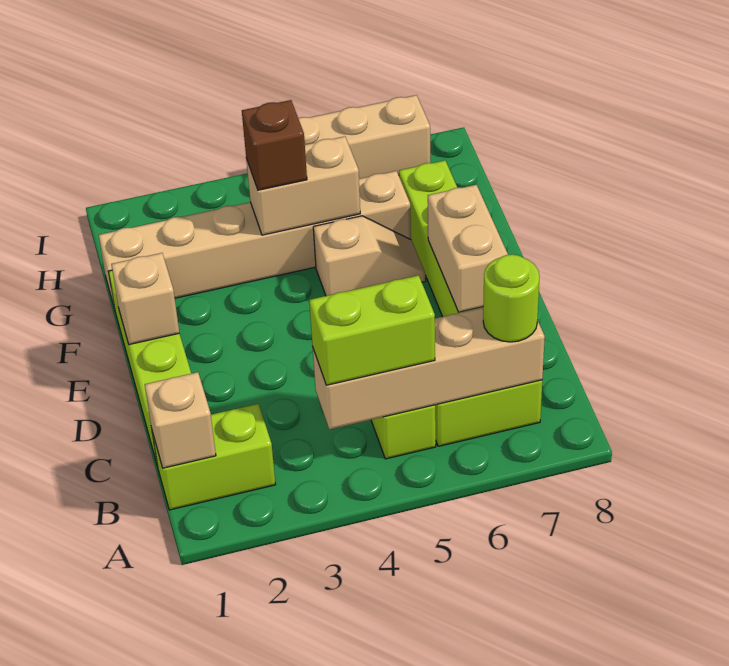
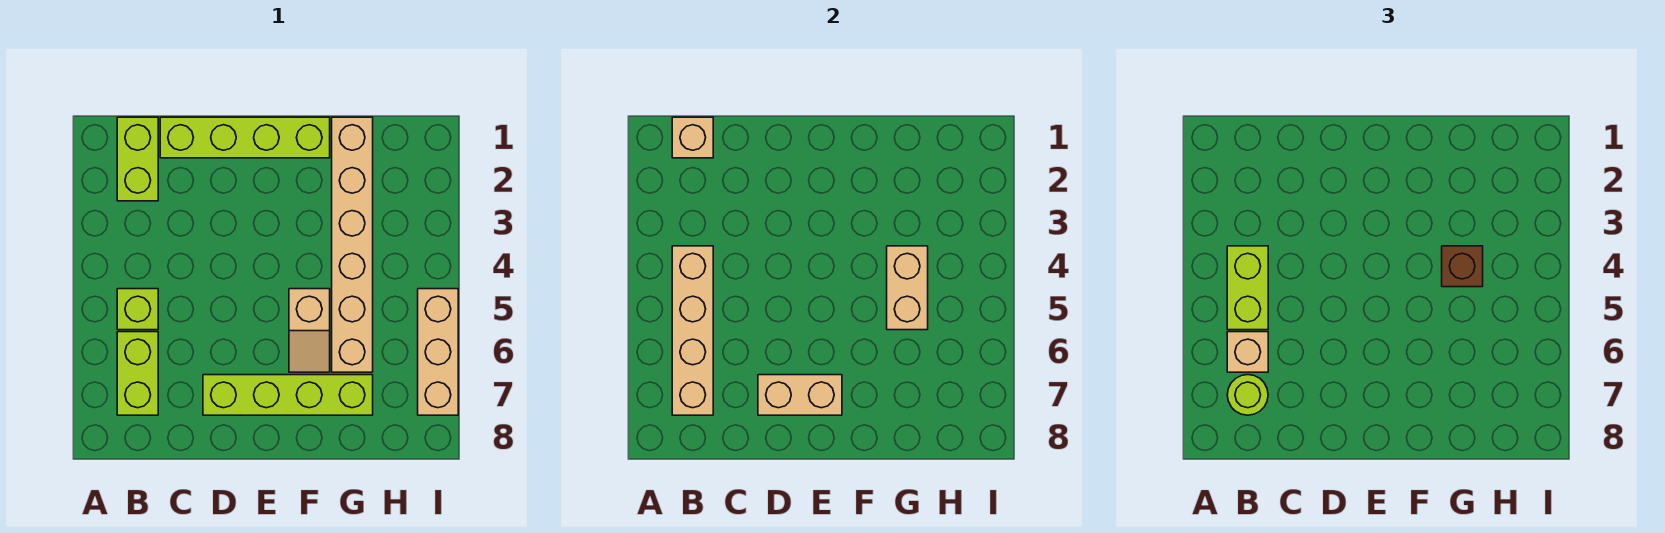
tan 1x1 brick [111,253,179,345] -> tan 1x1 brick moved to [1227,332,1268,372]

